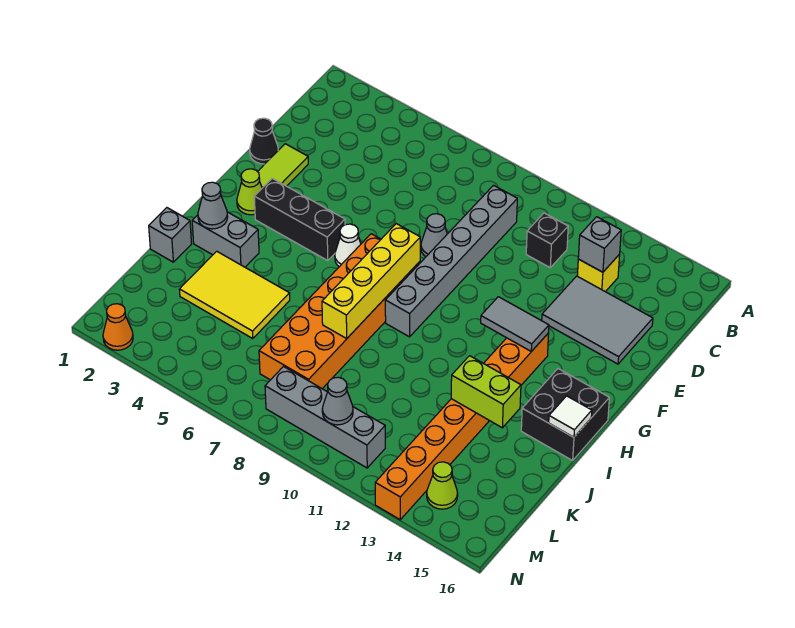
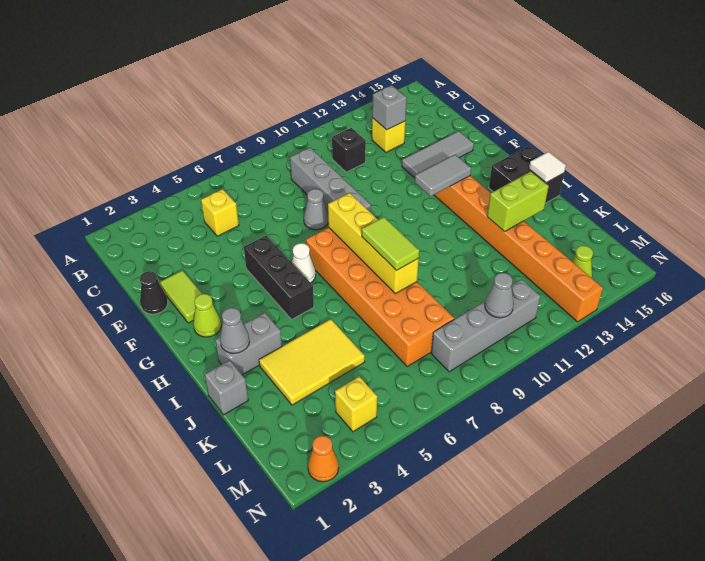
none -> yellow 1x1 brick [201,189,239,236]
grey 1x6 brick [385,185,517,337] -> grey 1x4 brick [290,148,371,213]
grey 2x3 tile [542,276,653,364] -> grey 1x3 tile [402,131,474,178]
black 1x3 brick [254,178,345,260] -> black 1x3 brick turned to [244,236,314,319]
none -> lime 1x2 tile [362,217,419,271]
none -> yellow 1x1 brick [335,377,377,432]

